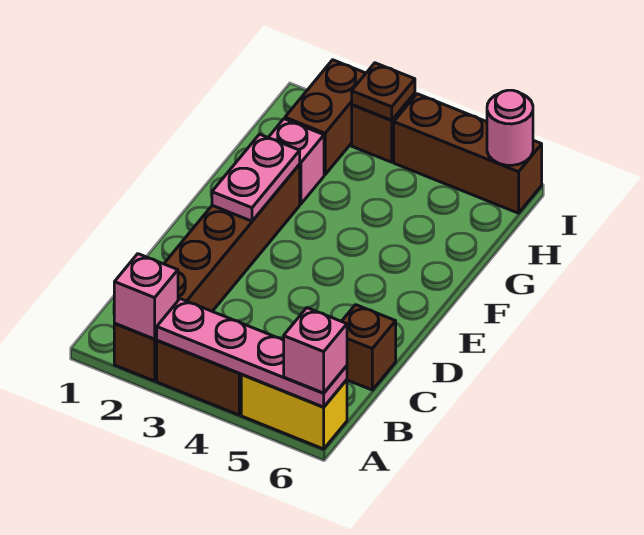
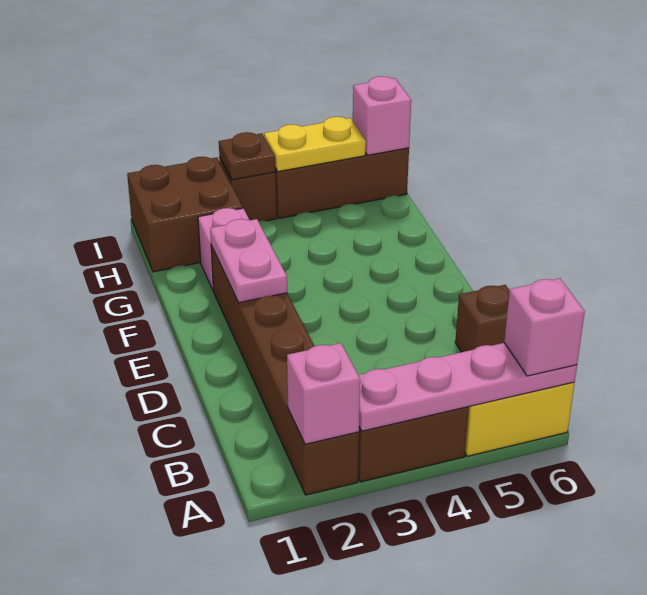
brown 1x2 brick [285,60,366,175] -> brown 2x2 brick [127,157,243,272]
none -> yellow 1x2 plate [264,117,366,172]
pink 1x1 round brick [487,90,533,165] -> pink 1x1 brick [353,76,411,155]

